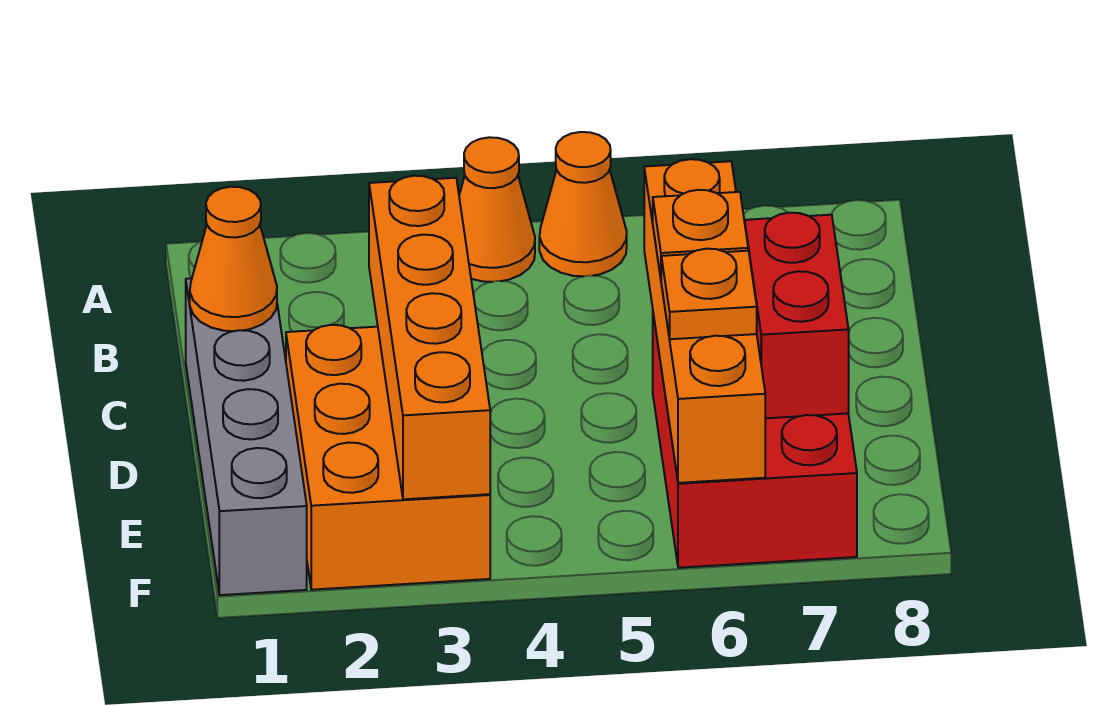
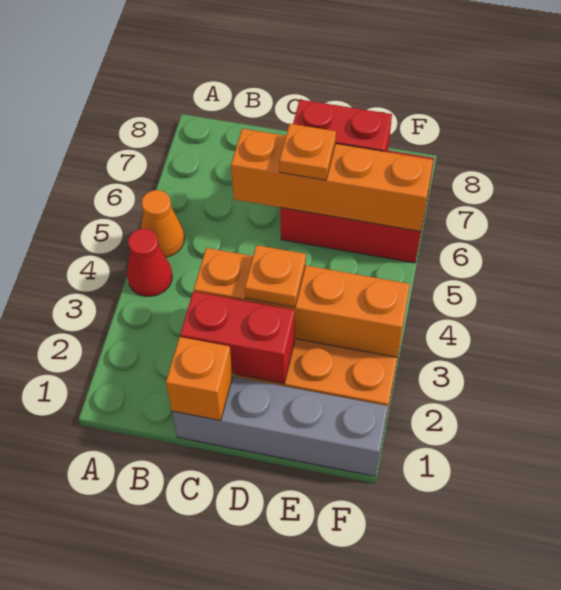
orange 1x1 cone [459,137,535,282] -> red 1x1 cone [127,229,172,296]
orange 1x1 cone [190,187,277,331] -> orange 1x1 brick [166,337,233,421]
none -> red 1x2 brick [180,291,295,384]
orange 1x1 plate [661,249,757,339] -> orange 1x1 plate moved to [245,245,306,307]

